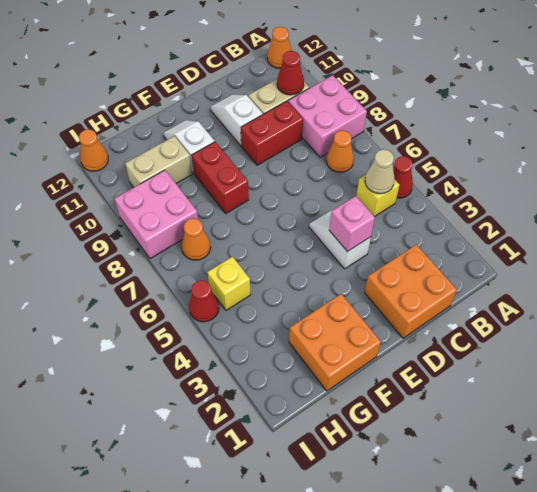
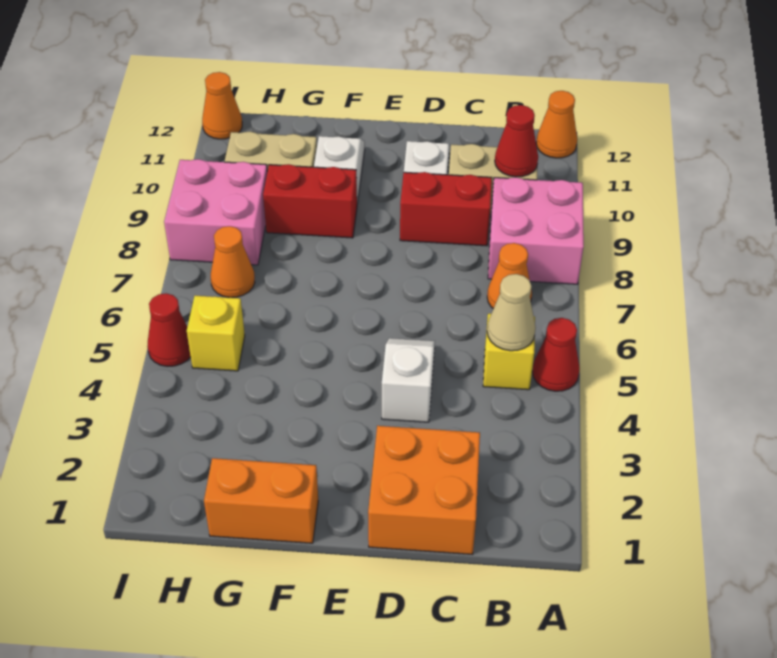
pink 1x1 brick [329,196,375,252] -> none
orange 2x2 brick [289,294,381,391] -> orange 1x2 brick [204,458,318,543]
red 1x2 brick [192,142,249,213] -> red 1x2 brick turned to [263,164,357,238]

